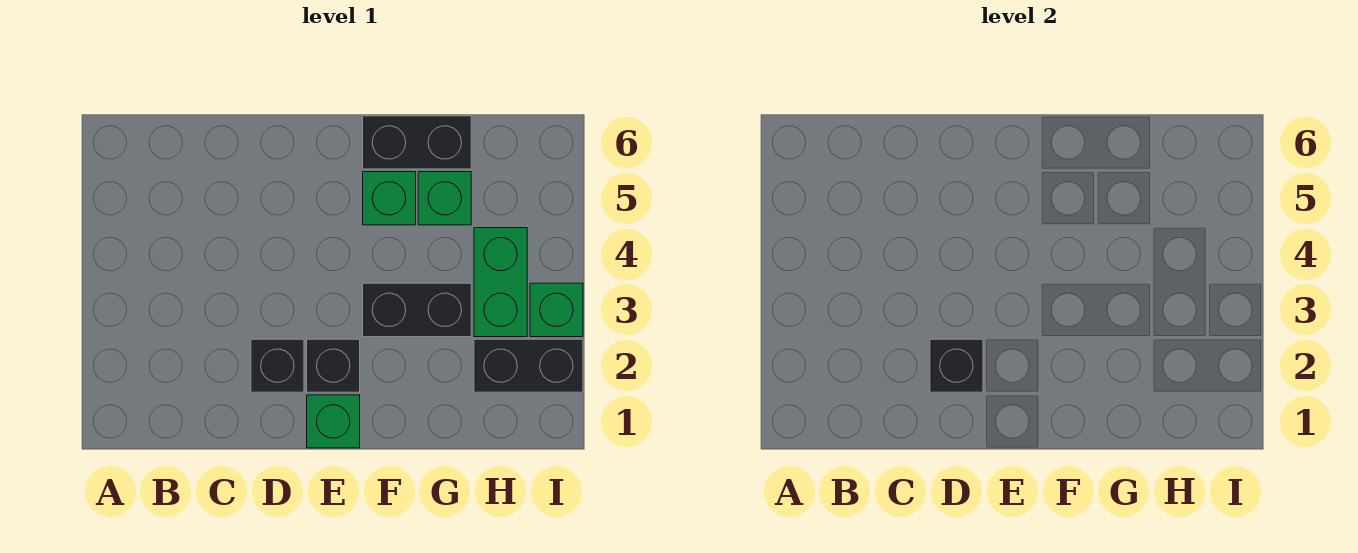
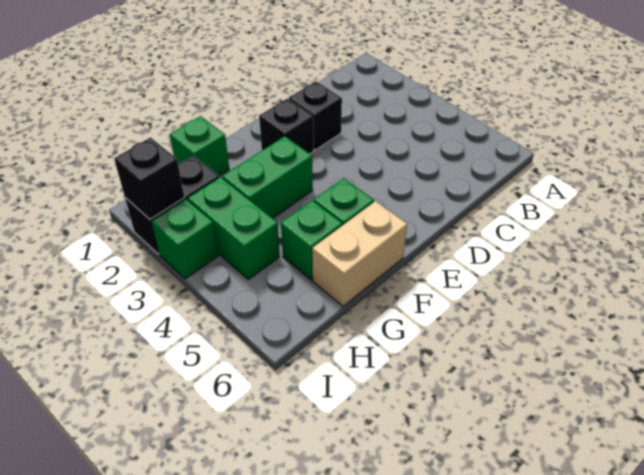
black 1x1 brick [930,339,983,392] -> black 1x1 brick moved to [114,137,185,219]
green 1x1 brick [307,395,360,448] -> green 1x1 brick moved to [170,116,229,176]
black 1x2 brick [363,283,471,337] -> green 1x2 brick [222,136,313,218]
black 1x2 brick [363,116,471,169] -> tan 1x2 brick [312,201,407,306]

